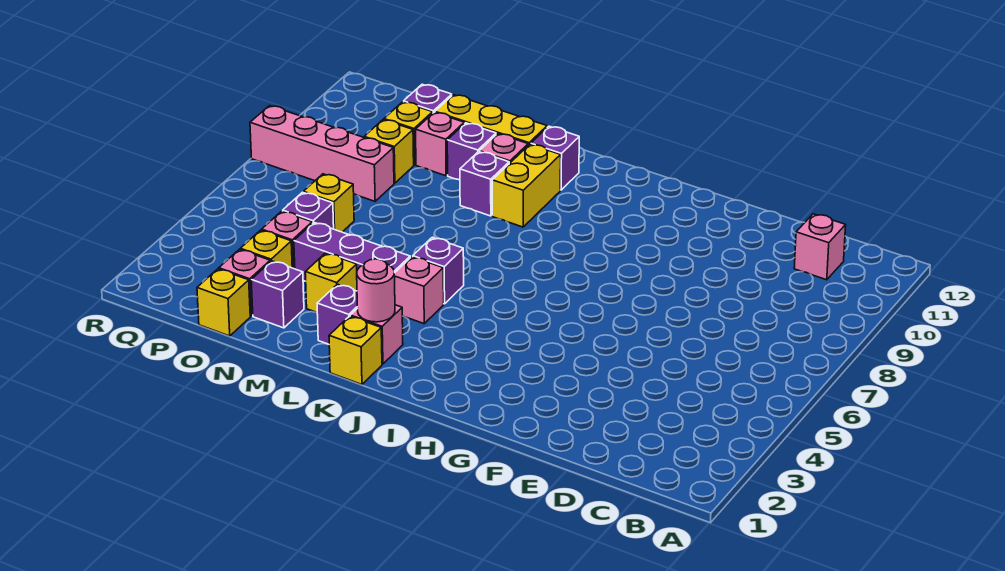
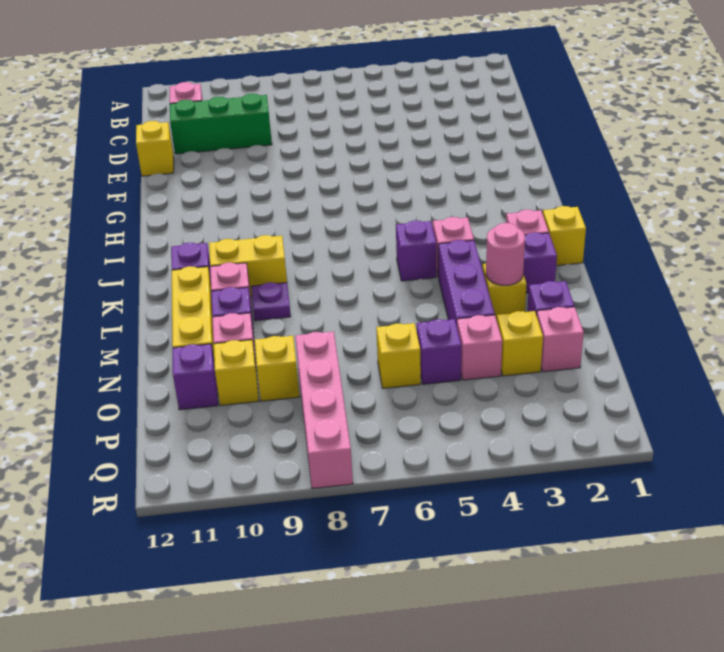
none -> green 1x3 brick [170,93,272,154]
pink 1x1 round brick [357,259,395,322] -> pink 1x1 round brick moved to [486,223,525,285]
purple 1x1 brick [460,152,509,216] -> purple 1x1 plate [251,282,291,321]
yellow 1x1 brick [197,269,250,336] -> yellow 1x1 brick moved to [136,121,174,176]

